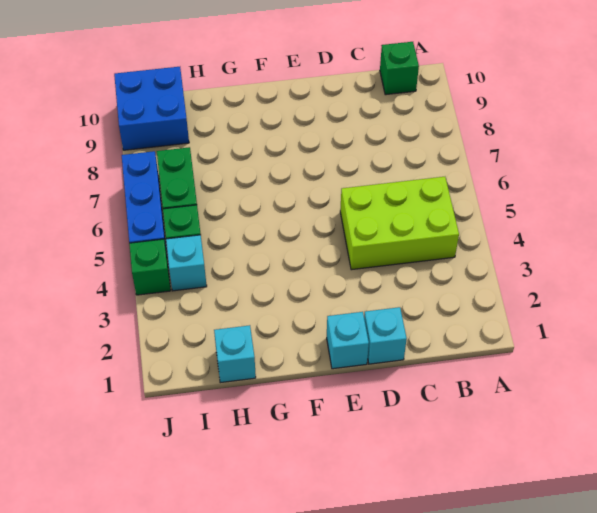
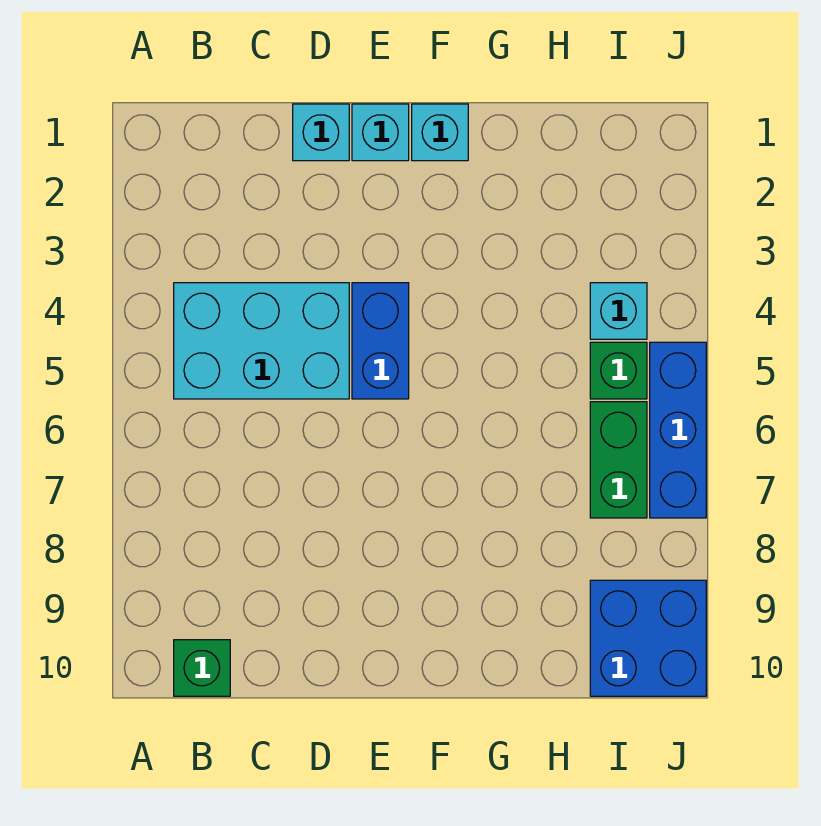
lime 2x3 brick [340,177,459,270] -> cyan 2x3 brick [174,283,349,399]
none -> blue 1x2 brick [352,283,409,399]
cyan 1x1 brick [214,325,256,383] -> cyan 1x1 brick moved to [412,104,468,161]
green 1x1 brick [129,239,171,295] -> none

